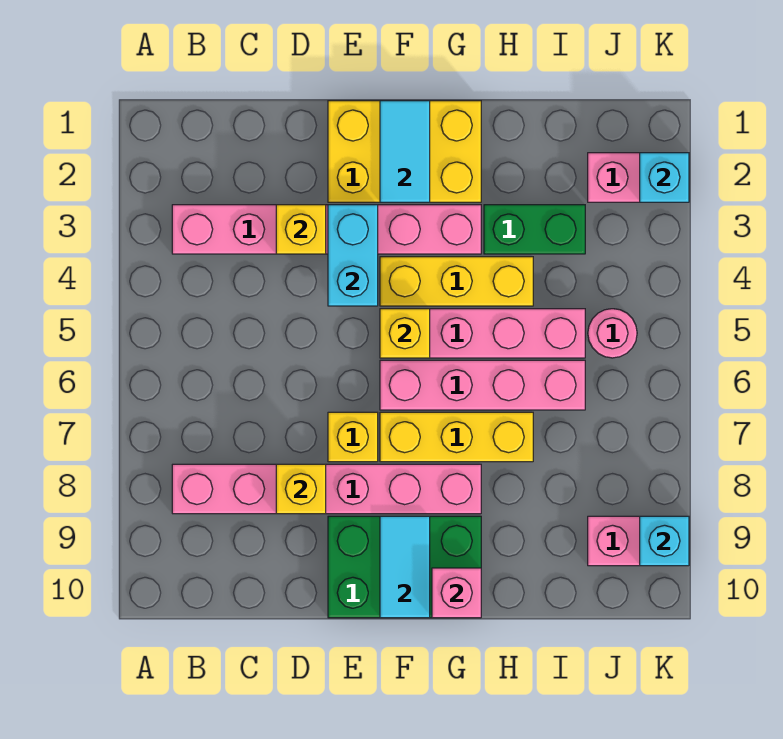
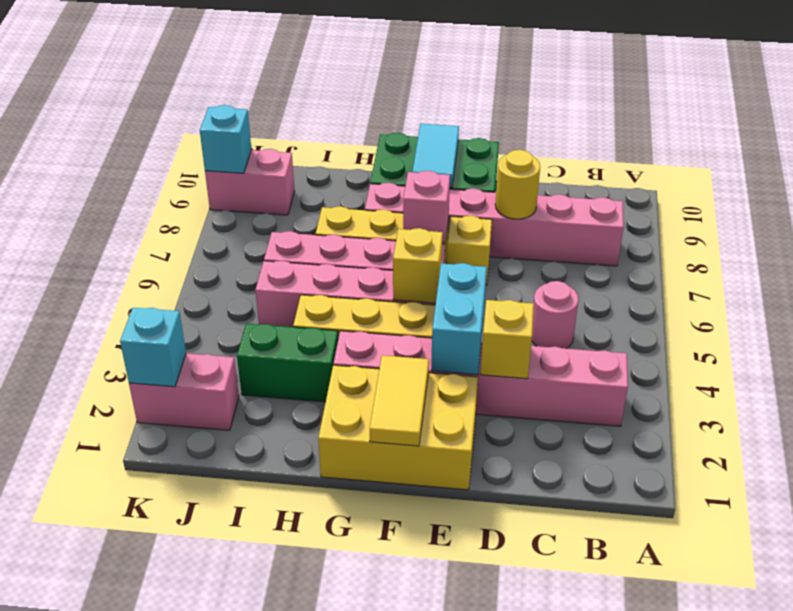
yellow 1x1 brick [276,464,326,514] -> yellow 1x1 round brick [495,150,540,219]
cyan 1x2 tile [380,101,430,202] -> yellow 1x2 tile [370,355,429,446]
pink 1x1 brick [432,568,481,618] -> pink 1x1 brick moved to [403,171,450,243]
pink 1x1 round brick [588,309,637,358] -> pink 1x1 round brick moved to [532,281,579,349]

